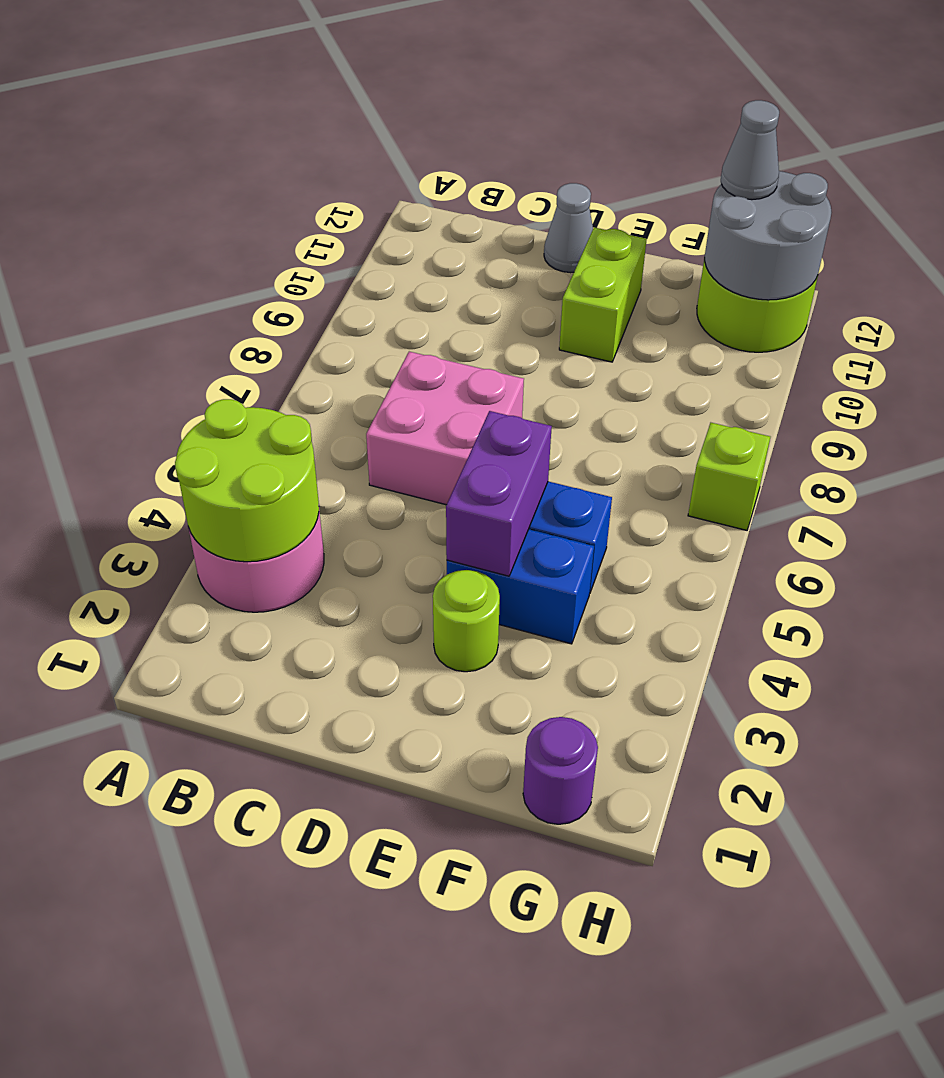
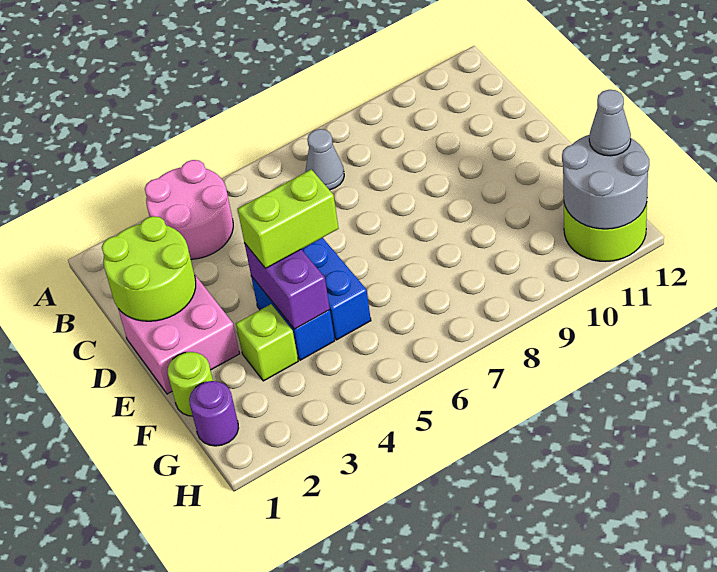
lime 2x2 round brick [175,399,319,562] -> lime 2x2 round brick moved to [102,216,196,321]
pink 2x2 brick [366,352,524,505] -> pink 2x2 brick moved to [119,274,240,394]
grey 1x1 cone [544,183,593,273] -> grey 1x1 cone moved to [305,129,344,190]
lime 1x1 round brick [433,570,500,672] -> lime 1x1 round brick moved to [168,352,213,416]
purple 1x2 brick [446,411,552,576] -> purple 1x2 brick turned to [244,243,330,329]
lime 1x2 brick [559,227,647,362] -> lime 1x2 brick moved to [238,169,339,268]
lime 1x1 brick [688,423,770,530] -> lime 1x1 brick moved to [236,304,298,381]

